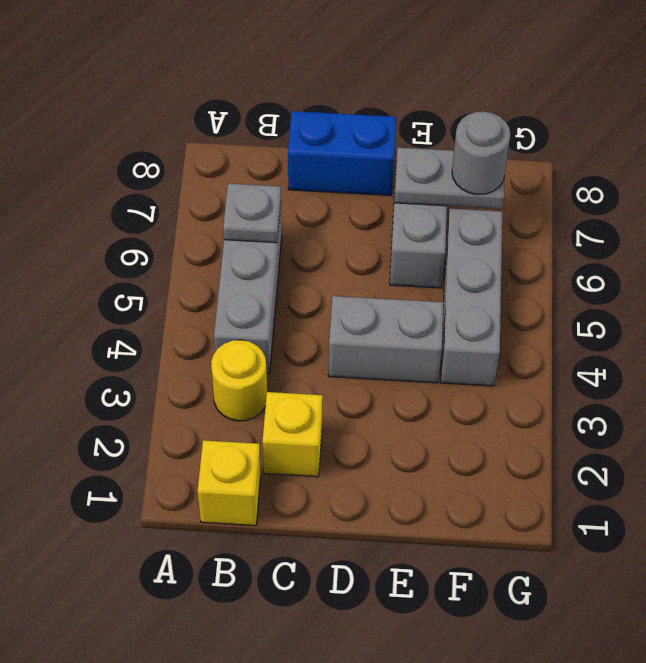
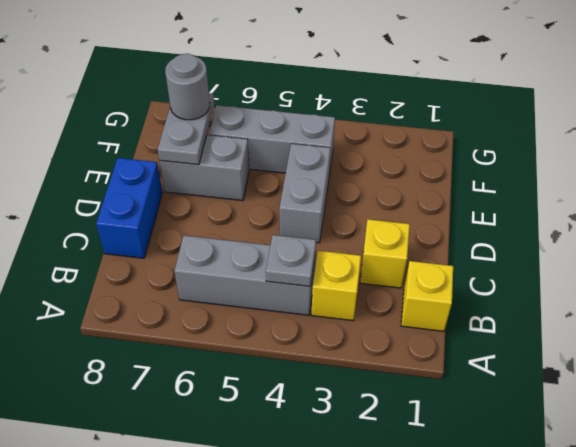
yellow 1x1 round brick [211,340,267,421] -> yellow 1x1 brick [311,251,361,321]
grey 1x1 plate [223,184,281,243] -> grey 1x1 plate moved to [266,235,316,286]

